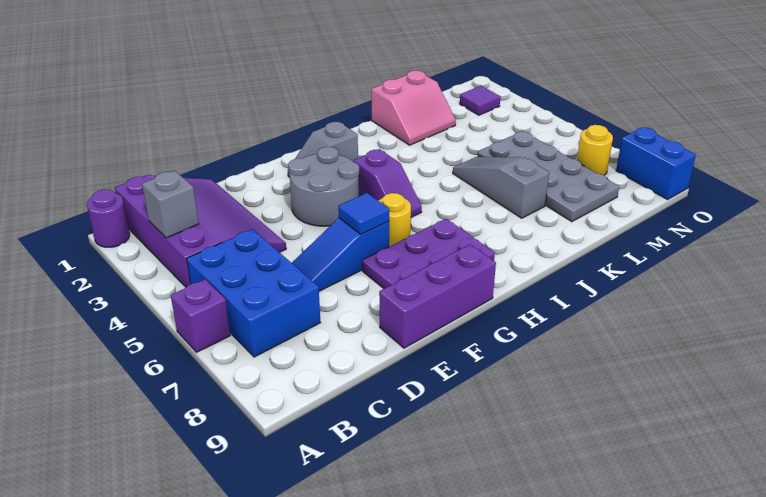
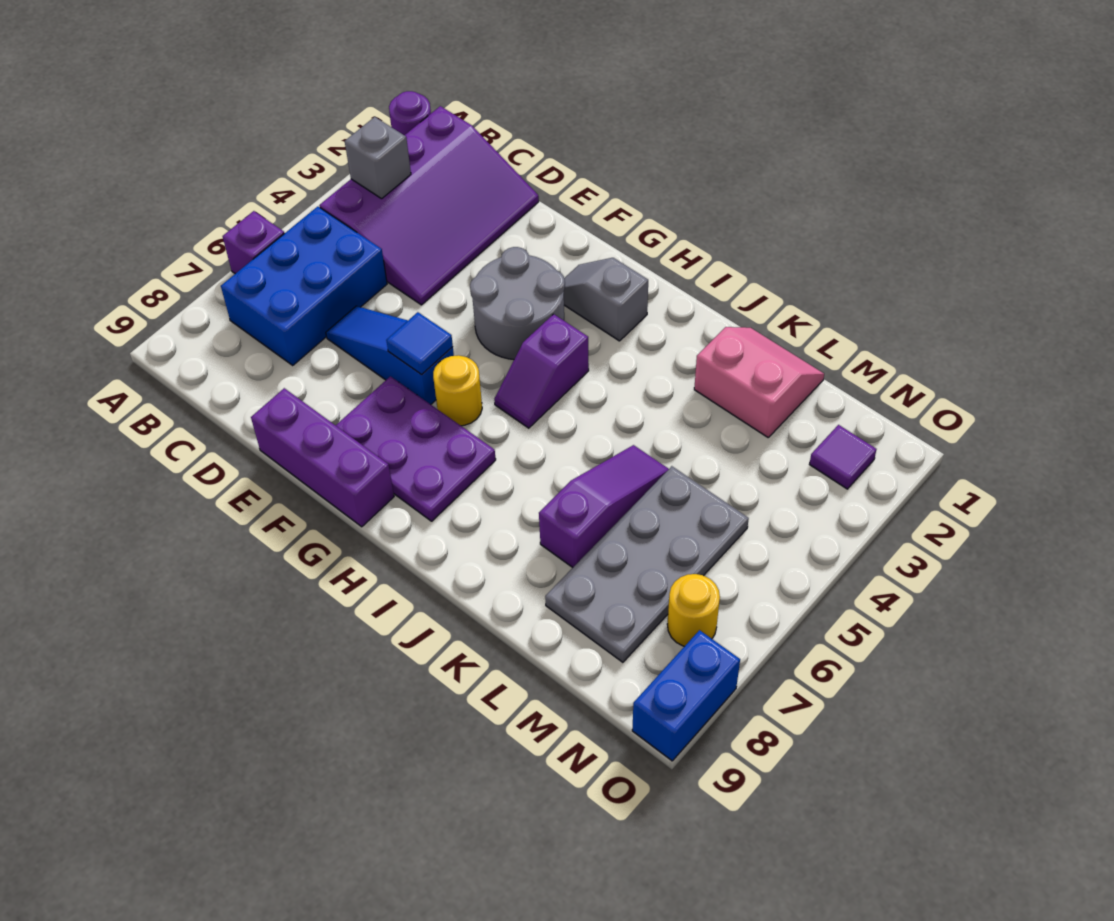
pink 2x2 slope [371,70,456,145] -> pink 2x2 slope turned to [694,327,824,437]
grey 1x3 slope [453,157,549,218] -> purple 1x3 slope [539,445,669,568]

